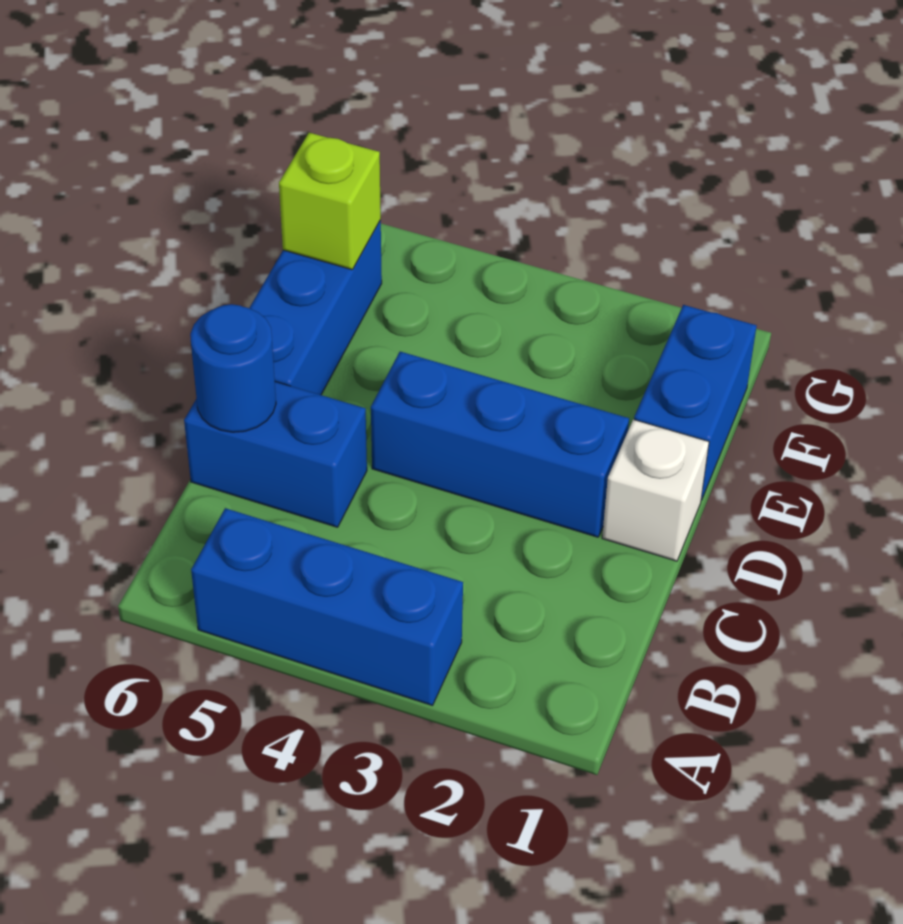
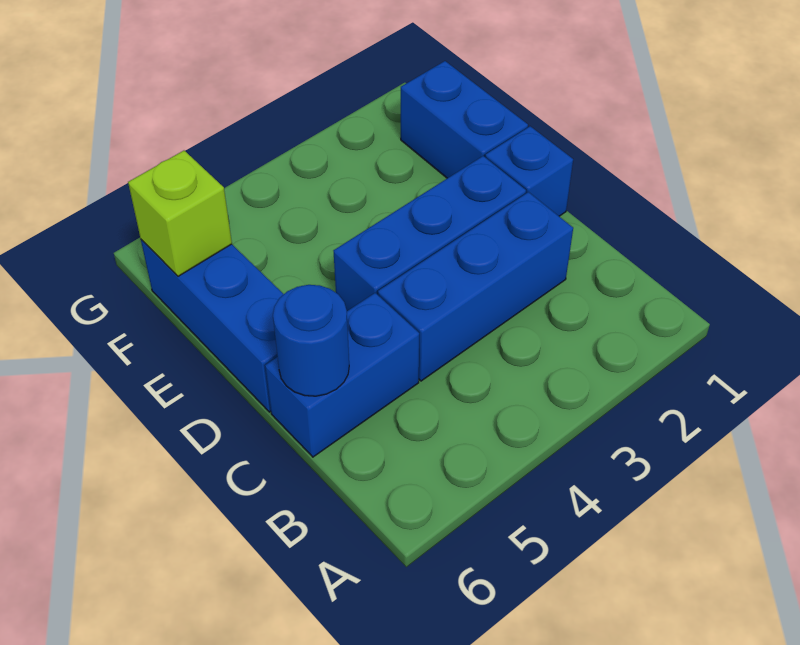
blue 1x3 brick [191,508,463,706] -> blue 1x3 brick moved to [378,192,573,381]
white 1x1 brick [602,419,709,561] -> blue 1x1 brick [485,126,573,216]

